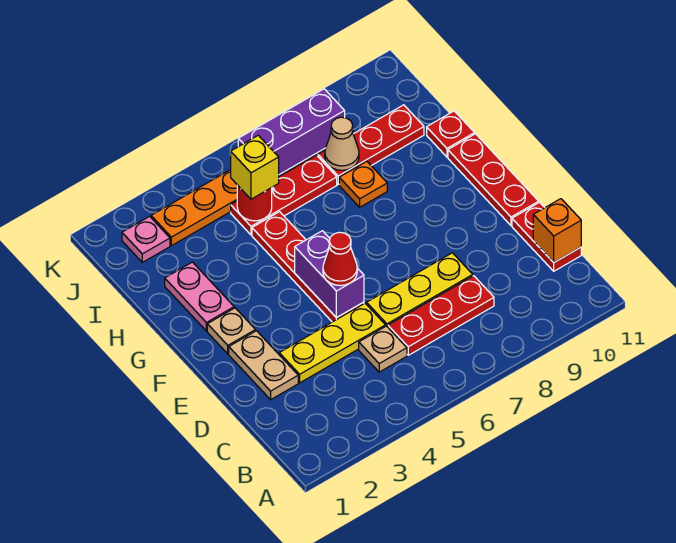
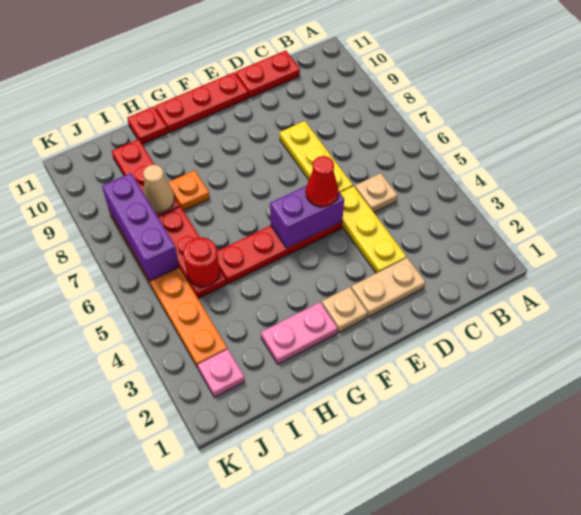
red 1x3 plate [388,276,494,355] -> none
orange 1x1 brick [533,199,581,262] -> none
yellow 1x1 brick [231,135,279,199] -> none

